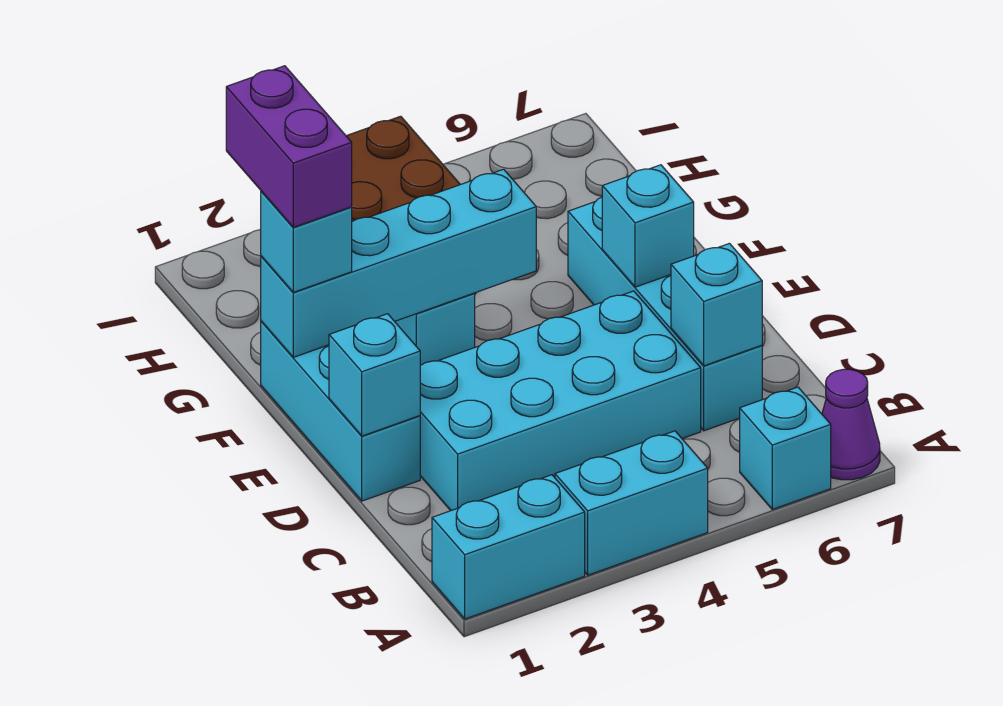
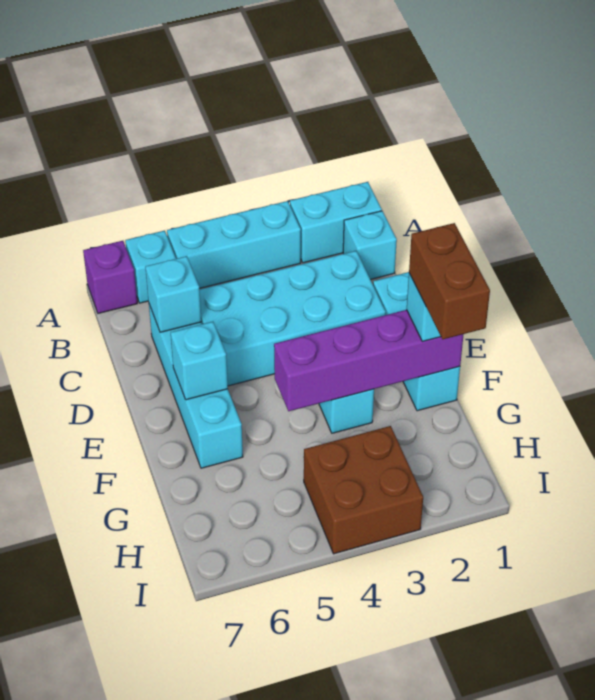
cyan 1x2 brick [555,431,708,575] -> cyan 1x3 brick [167,201,301,288]
purple 1x1 cone [822,369,880,480] -> purple 1x1 brick [83,241,137,313]
cyan 1x1 brick [329,314,420,436] -> cyan 1x1 brick moved to [343,211,397,279]
cyan 1x4 brick [261,169,536,357] -> purple 1x4 brick [274,310,464,411]
purple 1x2 brick [226,66,352,227] -> brown 1x2 brick [409,223,490,339]

